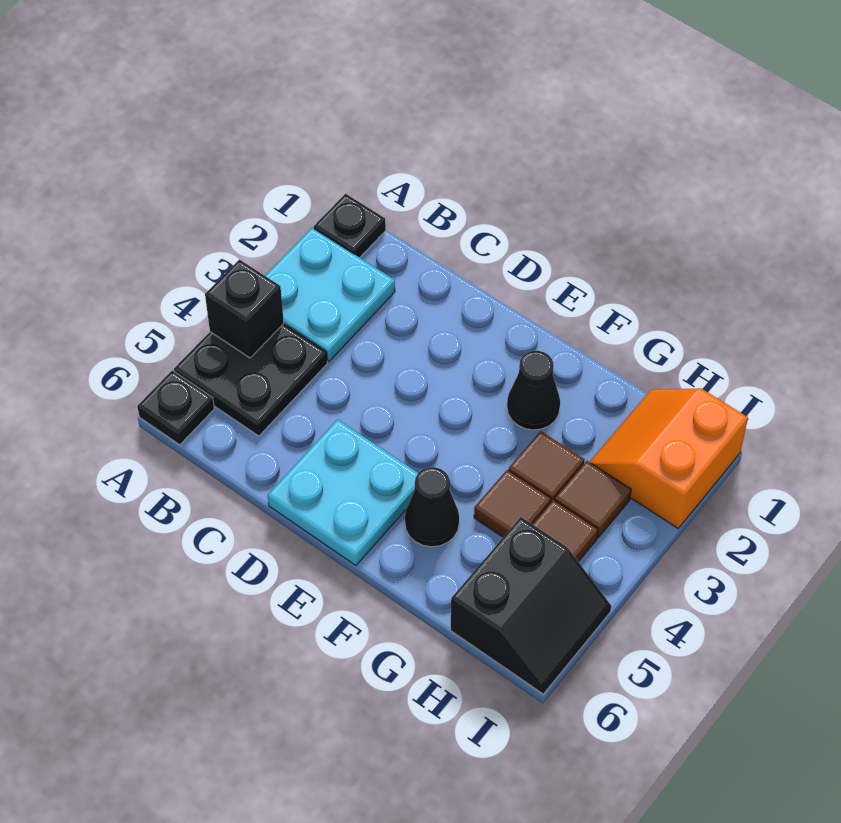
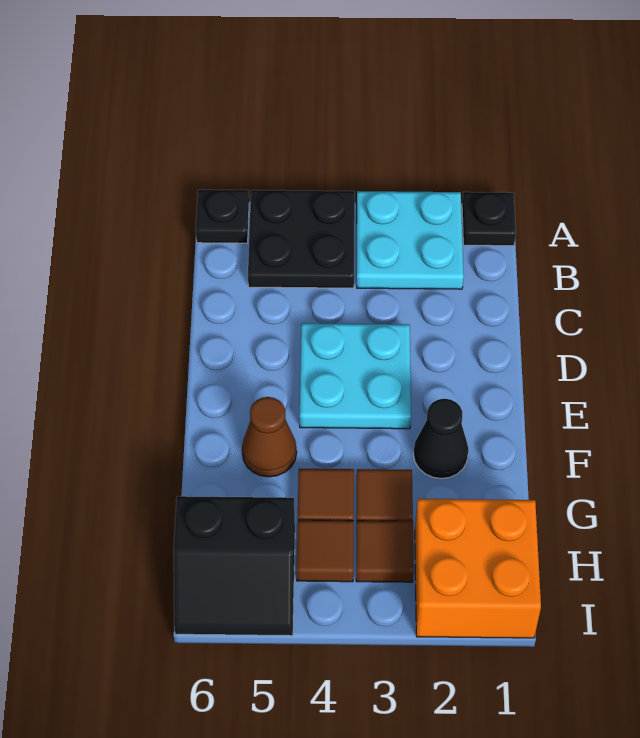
black 1x1 brick [205,260,284,358] -> none
cyan 2x2 plate [268,419,418,565] -> cyan 2x2 plate moved to [300,323,411,429]
black 1x1 cone [405,467,459,547] -> brown 1x1 cone [242,397,297,477]
orange 2x2 slope [590,388,748,528] -> orange 2x2 brick [415,499,541,638]

